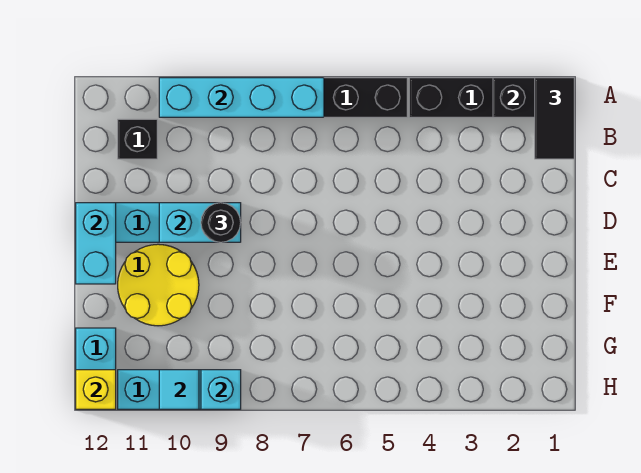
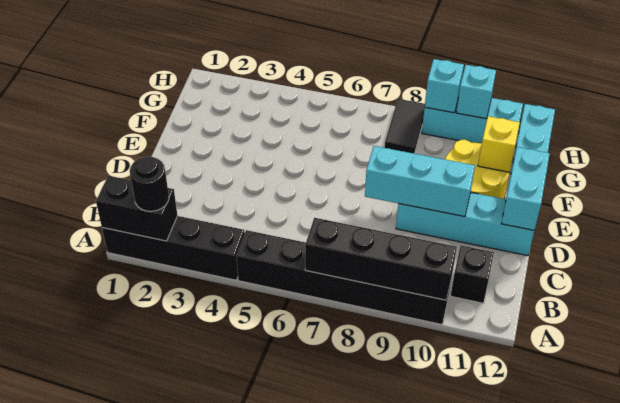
black 1x2 tile [535,78,574,159] -> black 1x2 tile moved to [385,99,425,153]
cyan 1x4 brick [159,78,324,117] -> black 1x4 brick [305,218,457,300]
cyan 1x2 brick [159,203,241,242] -> cyan 1x3 brick [365,146,475,217]
black 1x1 round brick [201,203,241,242] -> black 1x1 round brick moved to [130,157,169,211]
cyan 1x1 tile [159,370,199,409] -> cyan 1x1 brick [456,65,496,119]
yellow 1x1 brick [76,370,116,409] -> yellow 1x1 brick moved to [478,116,520,172]

